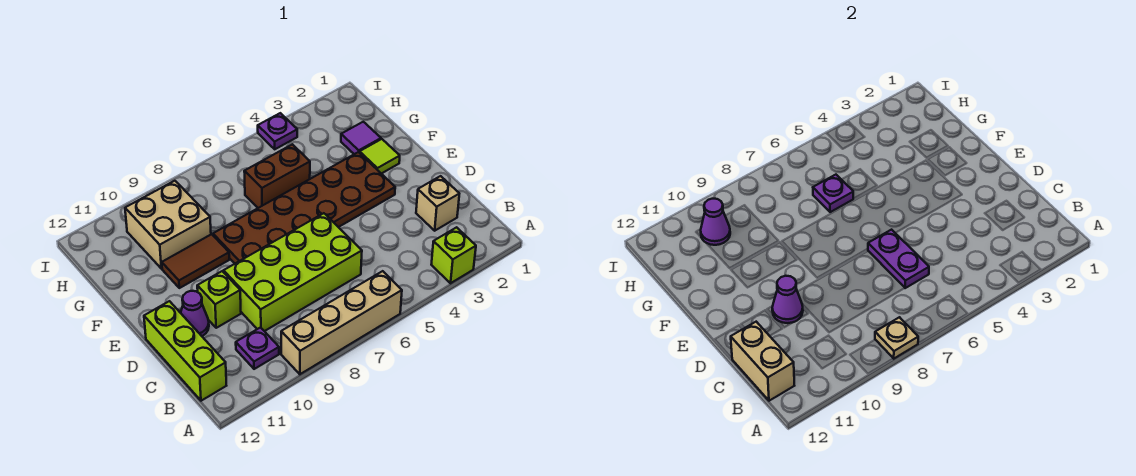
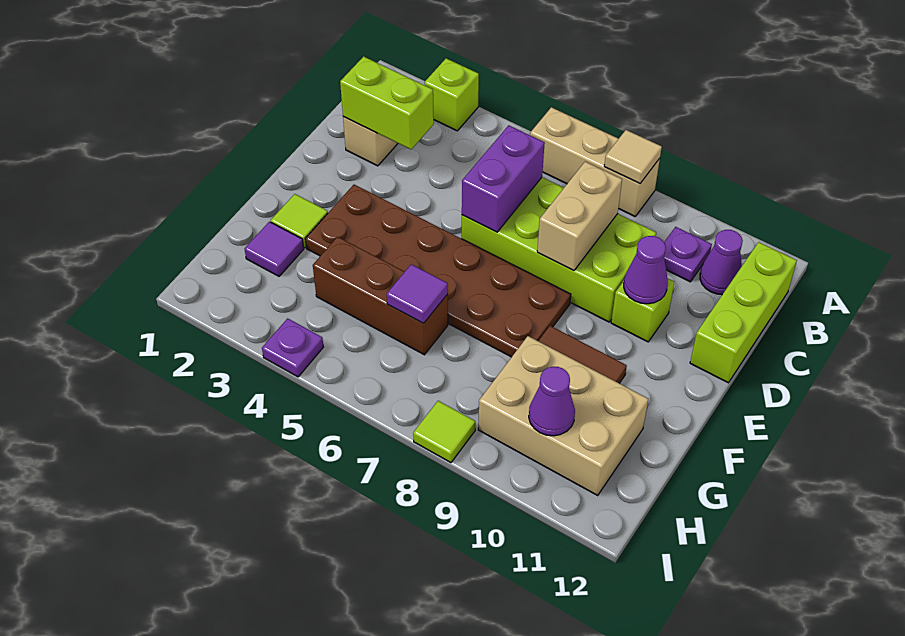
tan 1x4 brick [281,271,402,374] -> tan 1x3 brick [530,107,660,216]
tan 1x1 plate [875,317,918,359] -> tan 1x1 tile [604,130,662,184]
tan 1x2 brick [731,322,794,401] -> tan 1x2 brick moved to [537,162,622,271]
none -> lime 1x2 brick [340,56,434,149]
purple 1x2 plate [868,230,929,288] -> purple 1x2 brick [462,125,545,232]
purple 1x1 cone [181,291,209,336] -> purple 1x1 cone moved to [700,230,743,295]
brown 1x2 brick [244,144,310,208] -> brown 1x3 brick [313,237,448,355]
purple 1x1 plate [813,175,853,212] -> purple 1x1 tile [387,264,448,323]
tan 2x2 brick [125,181,211,269] -> tan 2x3 brick [478,336,648,495]
none -> lime 1x1 tile [413,401,475,463]

